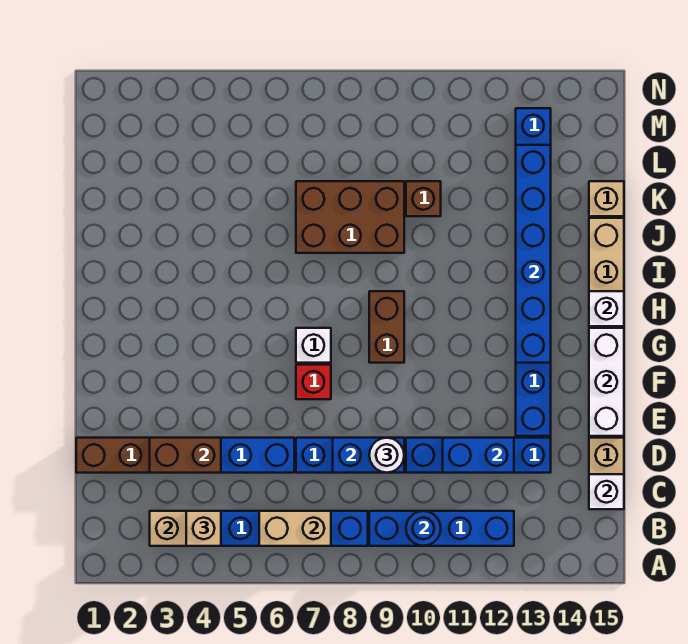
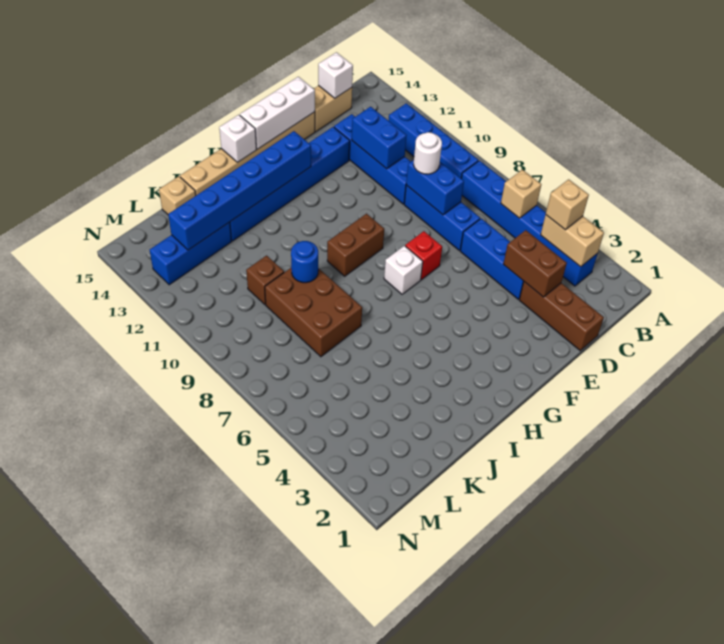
tan 1x2 brick [259,511,331,546] -> tan 1x1 brick [501,170,541,218]
blue 1x1 round brick [406,511,441,546] -> blue 1x1 round brick moved to [291,241,318,283]

